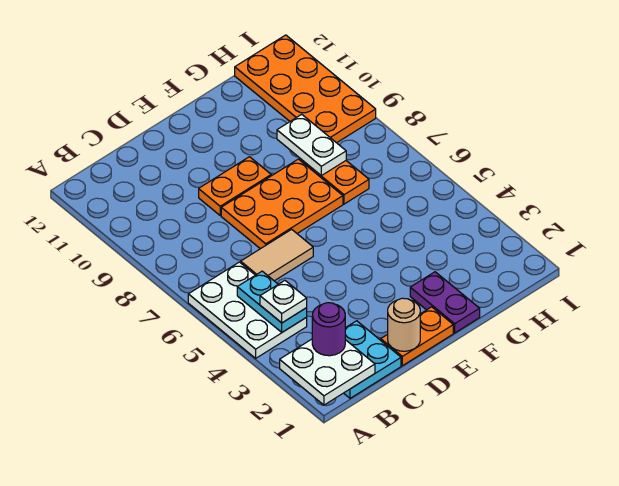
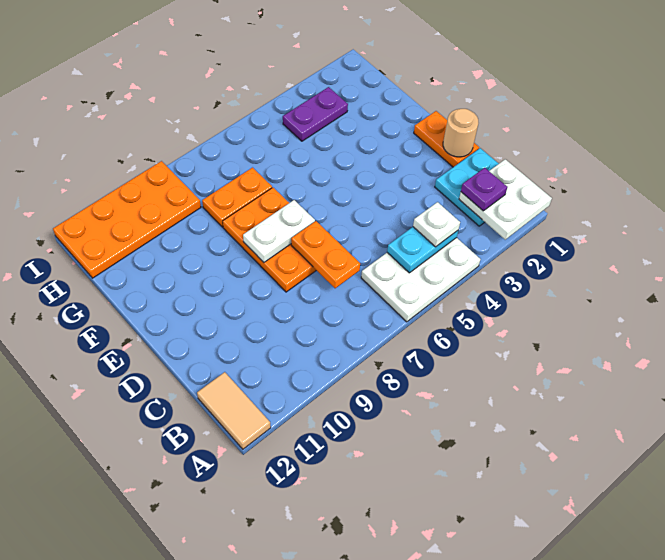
purple 1x1 round brick [312,303,345,356] -> purple 1x1 plate [461,168,507,211]
tan 1x2 tile [241,229,313,281] -> tan 1x2 tile moved to [197,372,271,449]
orange 1x2 plate [199,157,271,215] -> orange 1x2 plate moved to [291,221,360,288]
purple 1x2 plate [410,272,480,333] -> purple 1x2 plate moved to [283,87,348,141]
white 1x2 plate [277,114,346,176] -> white 1x2 plate moved to [243,200,315,262]

